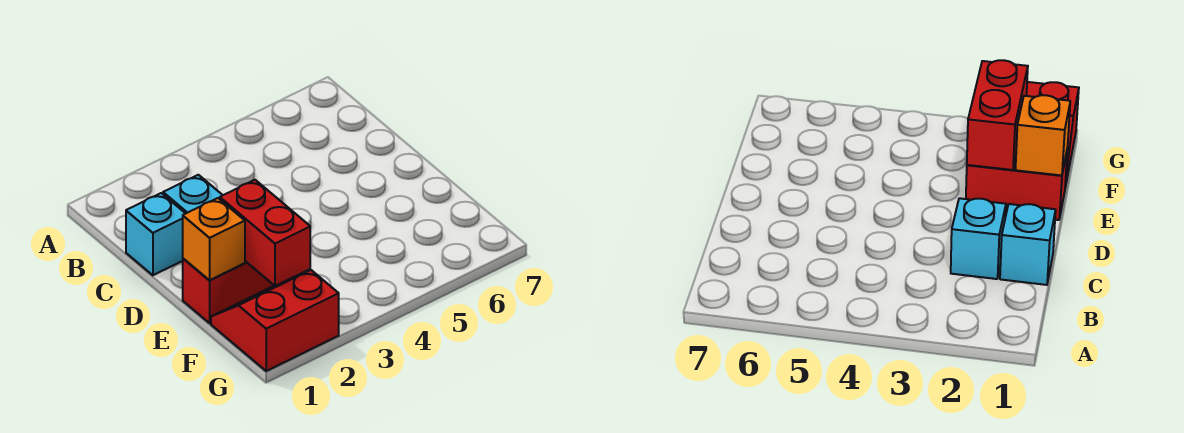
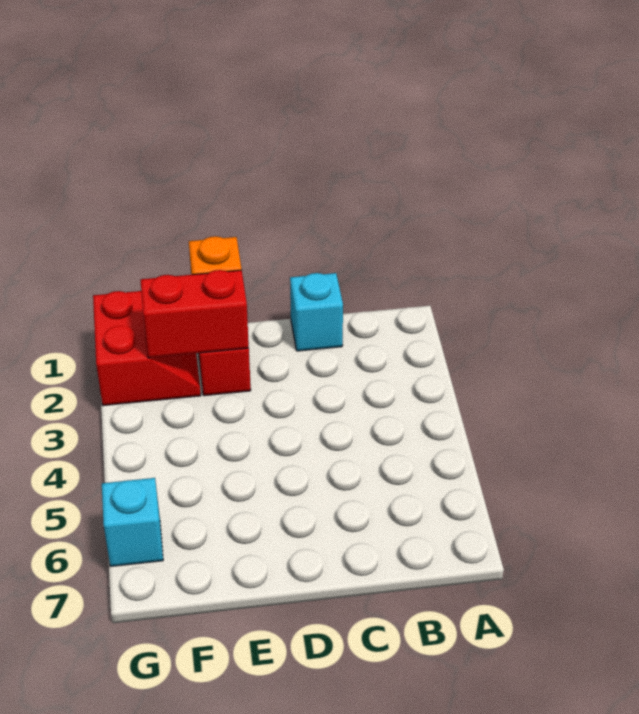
cyan 1x1 brick [163,175,223,213] -> cyan 1x1 brick moved to [102,478,163,566]

